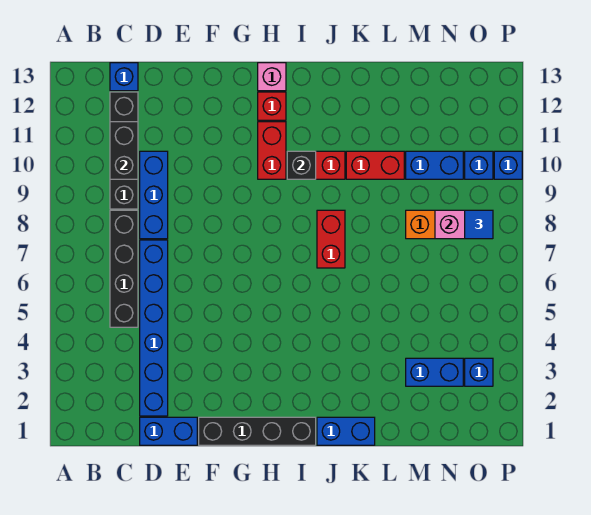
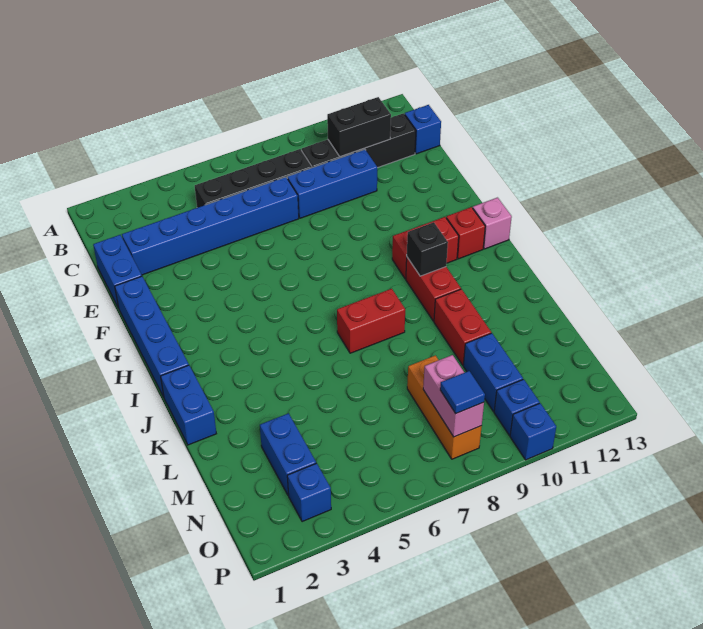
black 1x4 brick [199,417,316,445] -> blue 1x4 brick [115,276,189,397]

